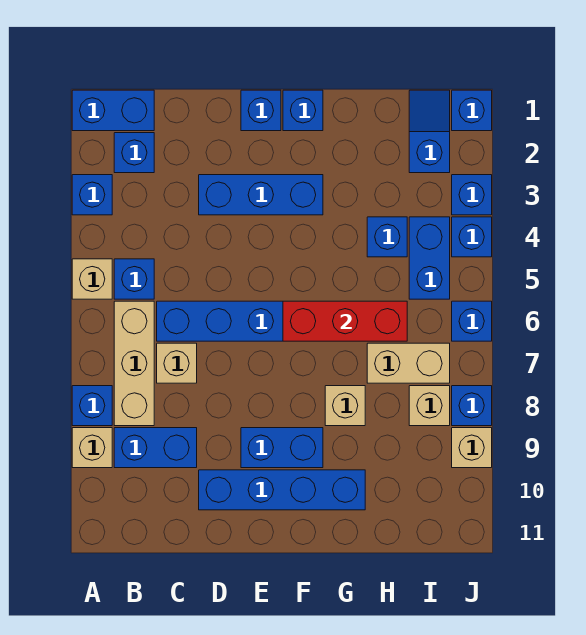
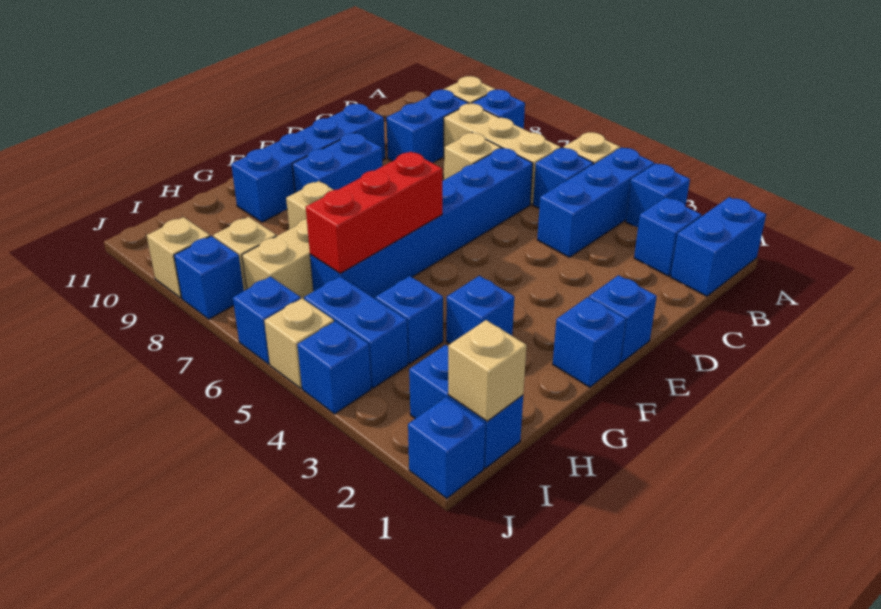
blue 1x3 brick [199,175,323,215] -> blue 1x3 brick moved to [537,147,654,257]
blue 1x2 slope [409,90,450,173] -> blue 1x2 brick [409,345,523,468]
none -> tan 1x1 brick [448,320,526,421]
blue 1x1 brick [452,175,492,215] -> blue 1x1 brick moved to [446,276,514,344]
none -> tan 1x1 brick [264,298,334,388]

